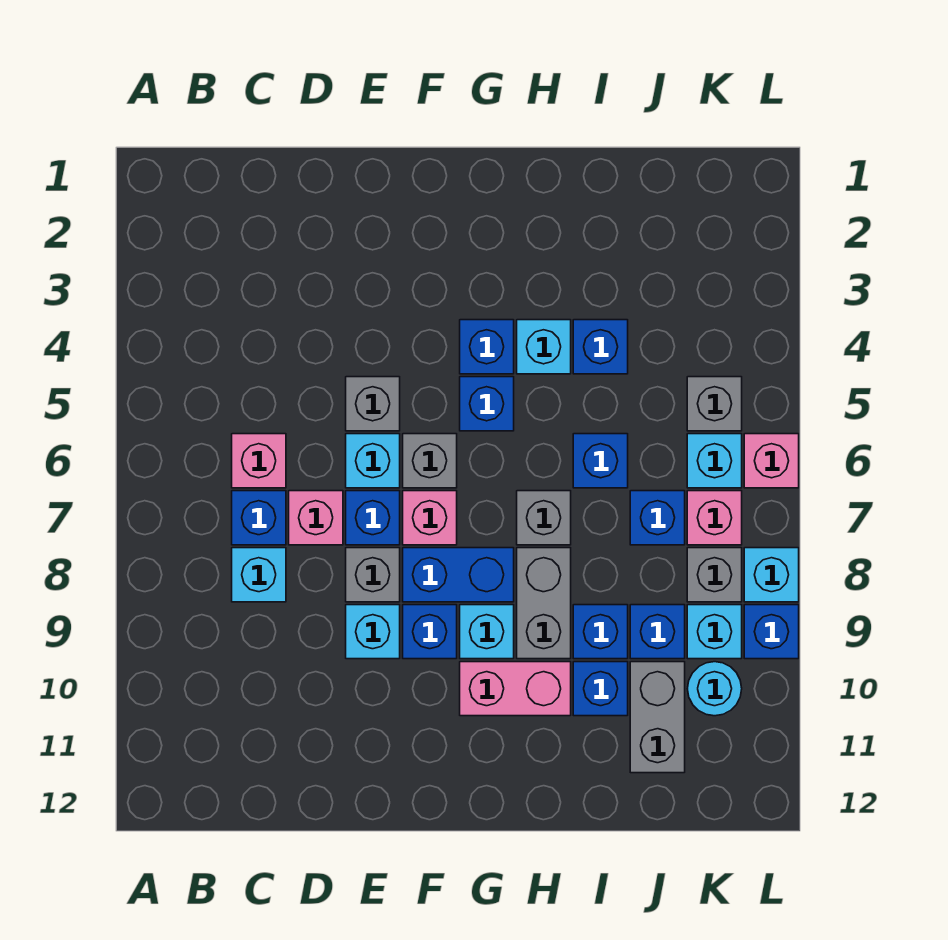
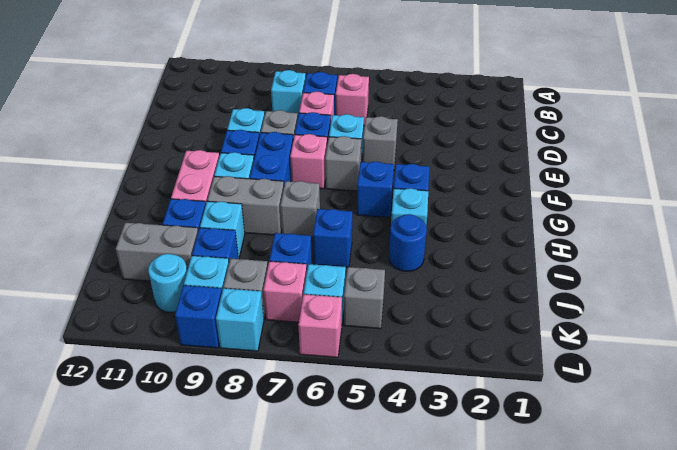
blue 1x1 brick [573,320,628,374] -> blue 1x1 round brick [389,214,427,271]
blue 1x1 brick [573,605,628,659] -> cyan 1x1 brick [200,201,245,259]

